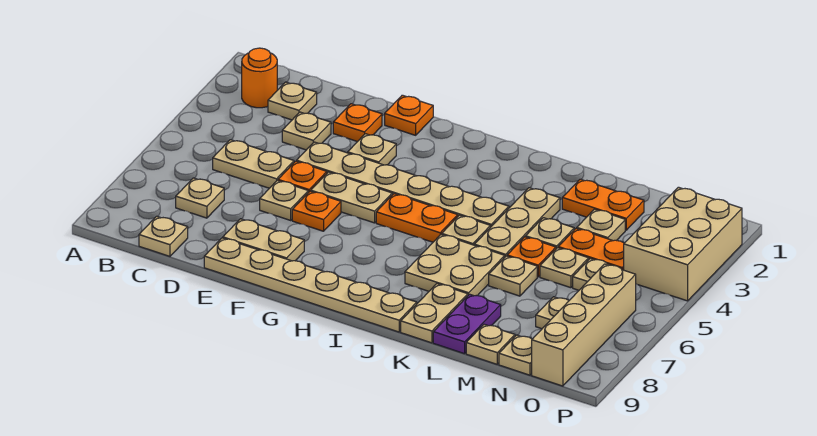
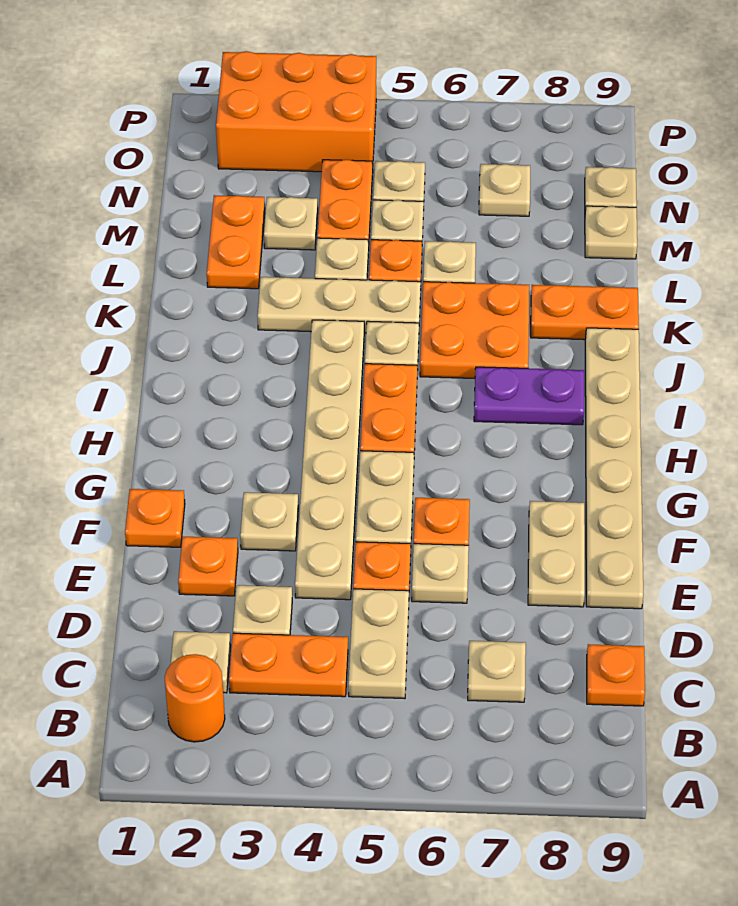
none -> orange 1x2 plate [229,633,348,697]
tan 1x1 plate [139,216,188,256] -> orange 1x1 plate [587,644,645,706]
tan 2x2 plate [405,234,505,296] -> orange 2x2 plate [420,282,529,378]
tan 1x2 plate [401,284,468,343] -> orange 1x2 plate [531,285,639,340]
purple 1x2 plate [433,294,501,354] -> purple 1x2 plate moved to [474,367,584,425]
tan 2x3 brick [624,187,742,301] -> orange 2x3 brick [216,51,376,173]
tan 1x4 brick [532,264,636,386] -> none

